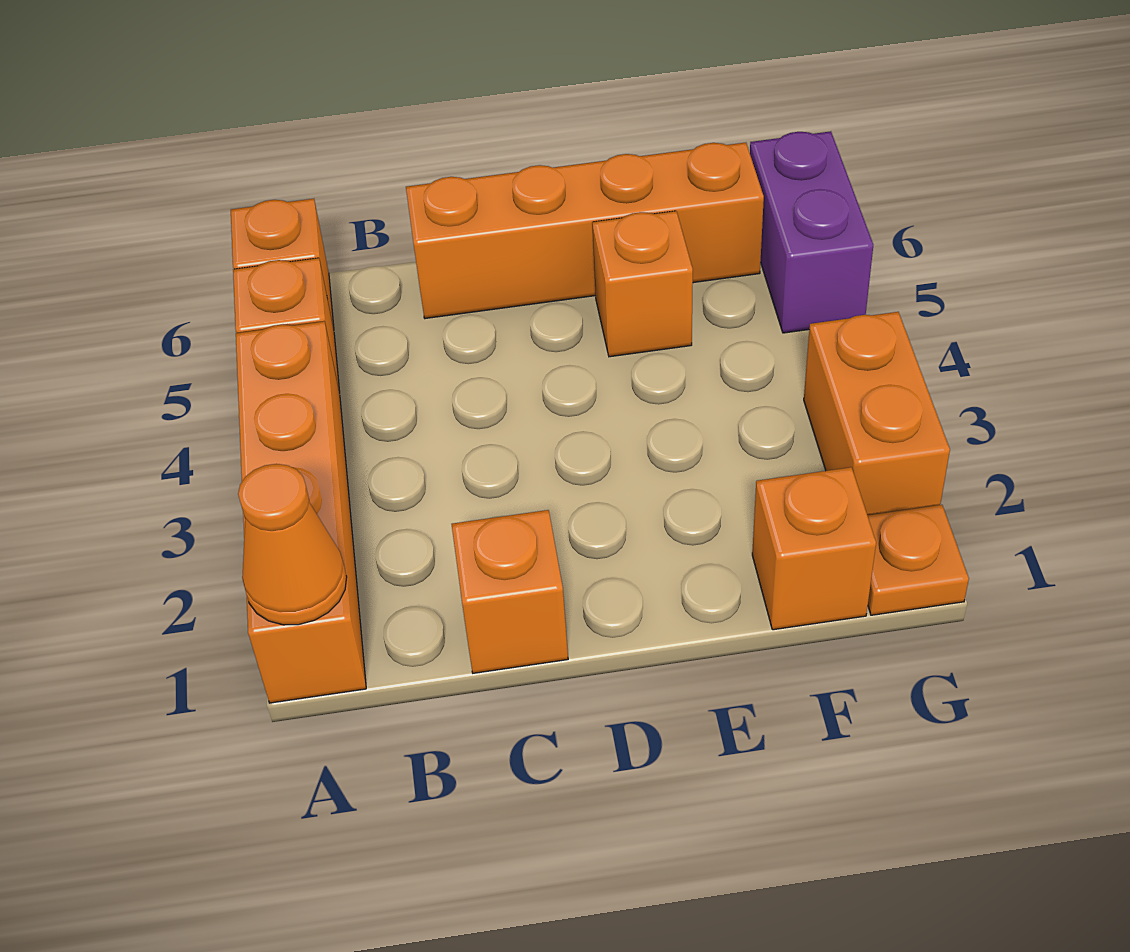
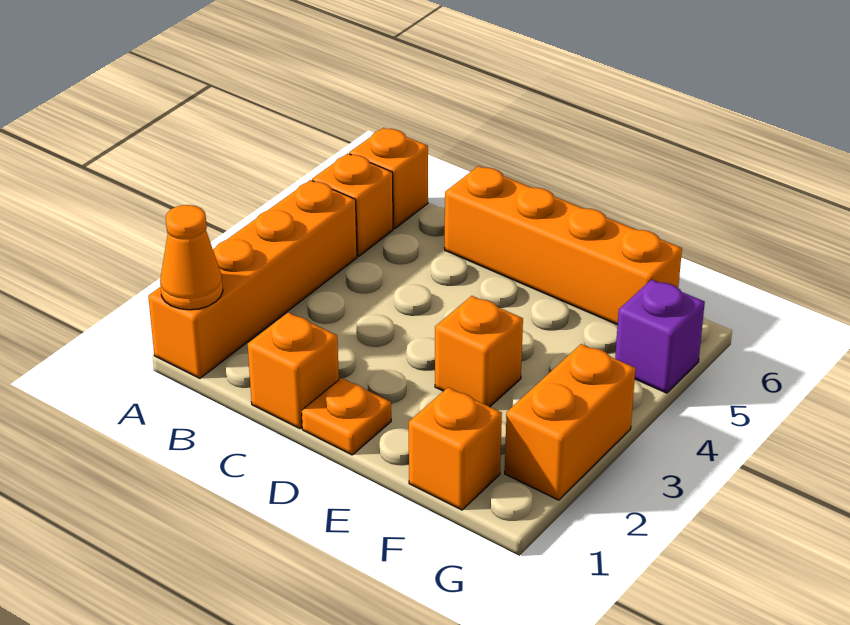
orange 1x1 brick [592,211,693,357] -> orange 1x1 brick moved to [435,296,523,407]
orange 1x1 plate [868,505,969,615] -> orange 1x1 plate moved to [302,378,391,455]
purple 1x2 brick [750,131,873,333] -> purple 1x1 brick [615,280,705,393]

